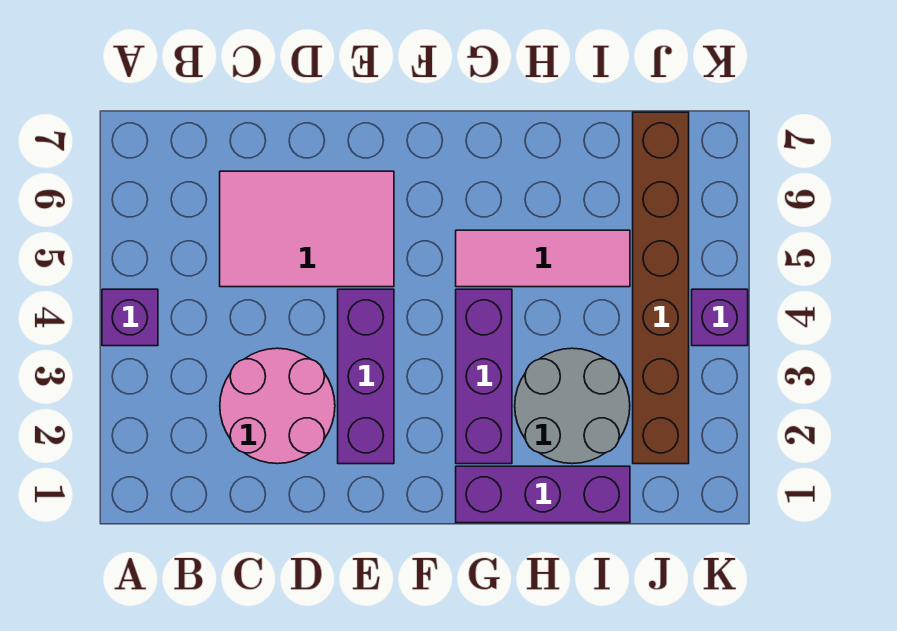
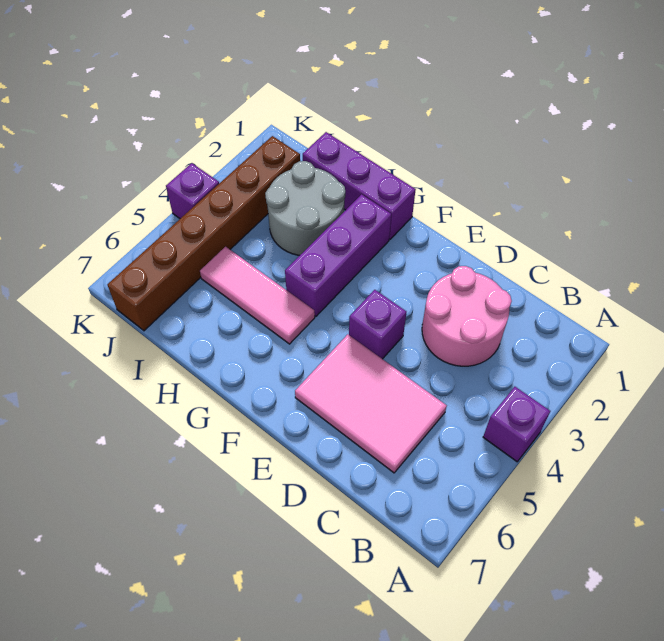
purple 1x3 brick [338,289,394,464] -> purple 1x1 brick [349,290,406,359]

